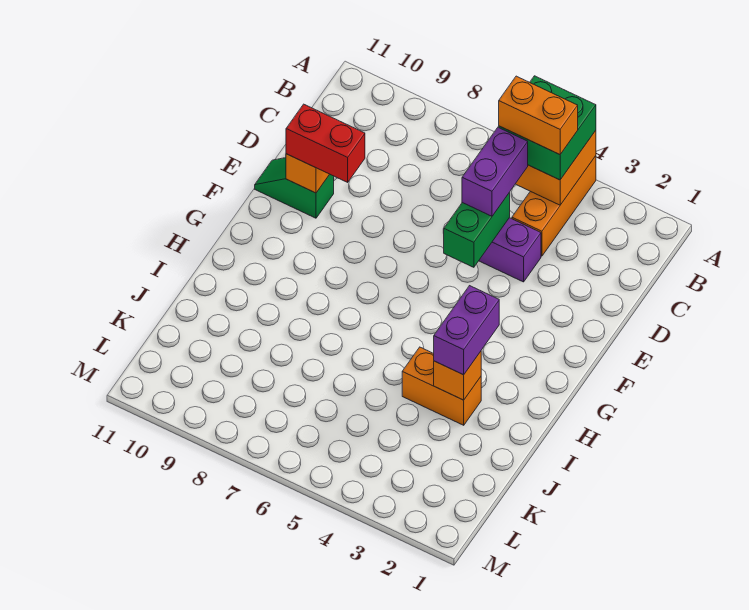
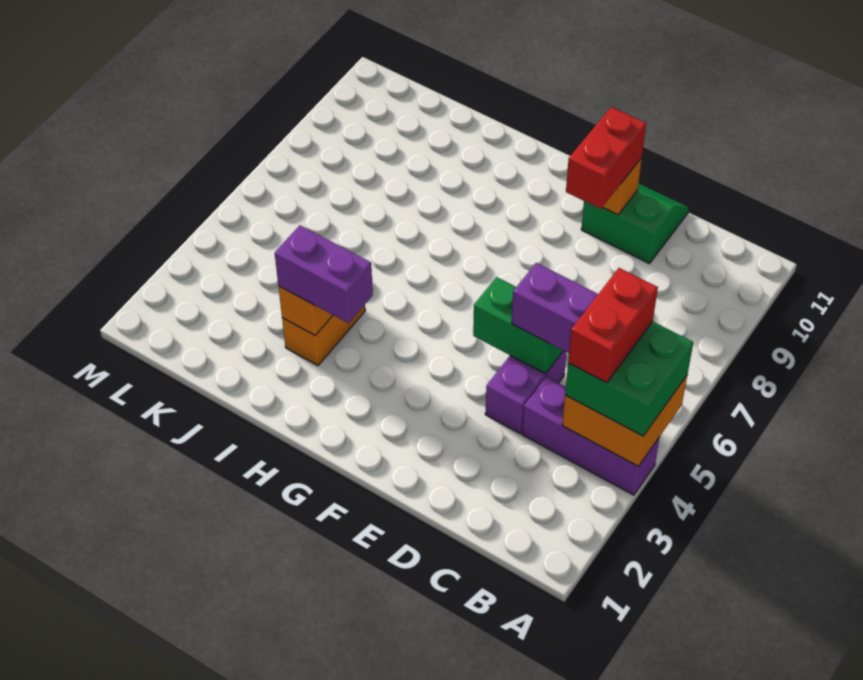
orange 1x3 brick [512,156,596,256] -> purple 1x3 brick [522,377,660,495]
orange 1x2 brick [499,76,578,155] -> red 1x2 brick [568,268,658,383]
green 1x2 slope [255,158,334,218] -> green 2x2 slope [581,184,689,264]

